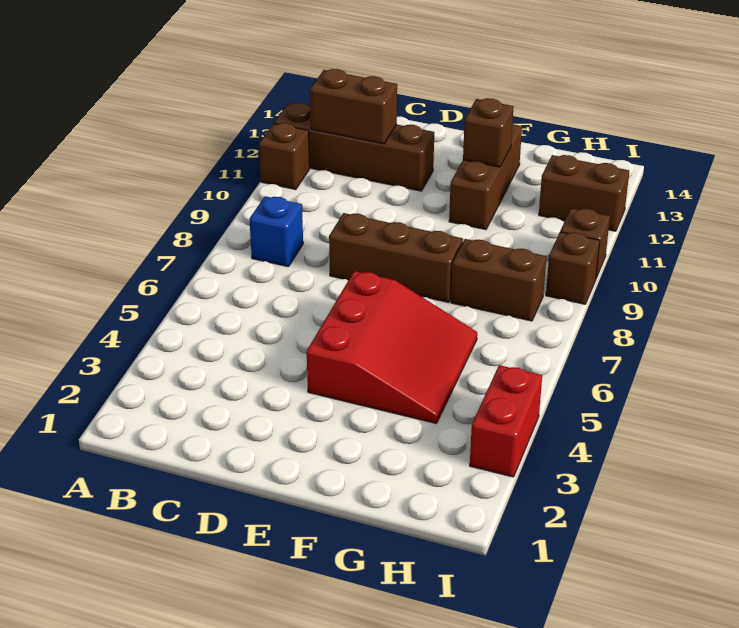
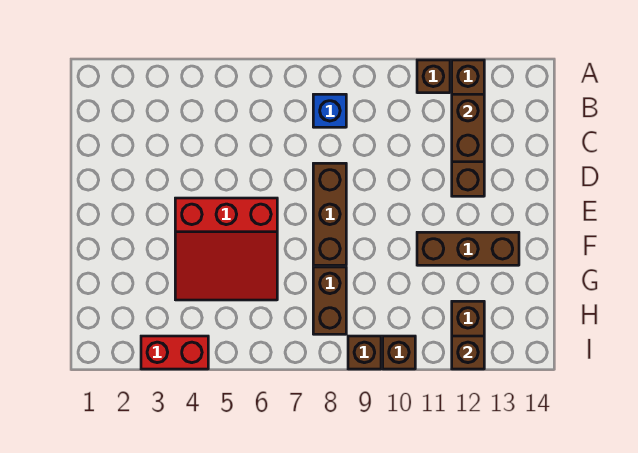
brown 1x1 brick [463,98,514,167] -> brown 1x1 brick moved to [452,336,484,369]

